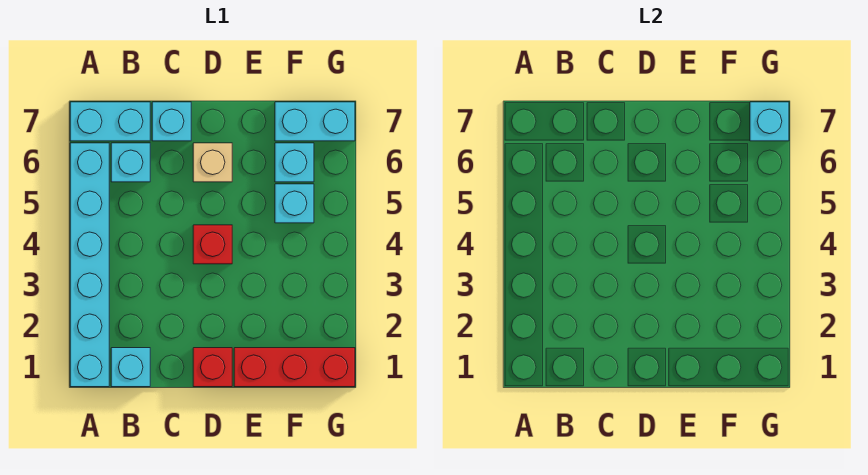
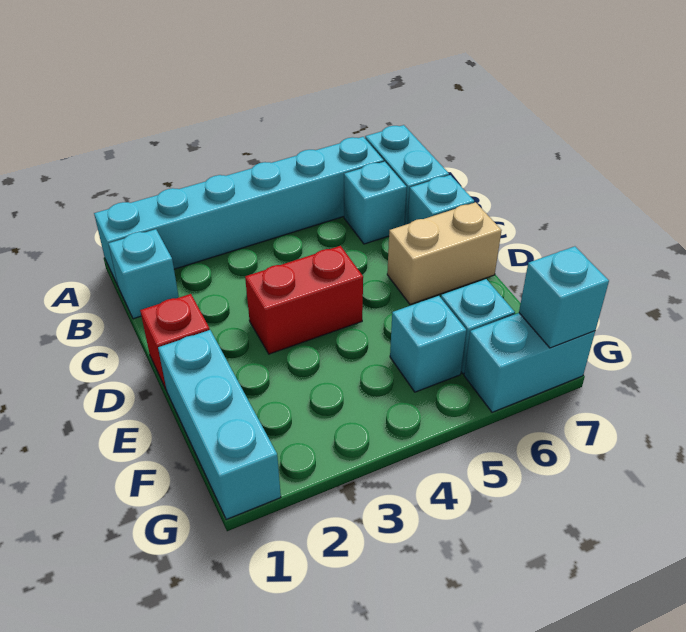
red 1x1 brick [193,225,232,264] -> red 1x2 brick [245,246,363,354]
tan 1x1 brick [193,143,232,182] -> tan 1x2 brick [387,202,502,305]
red 1x3 brick [234,348,355,387] -> cyan 1x3 brick [158,330,281,520]
cyan 1x2 brick [275,102,355,141] -> cyan 1x2 brick turned to [464,313,595,412]

